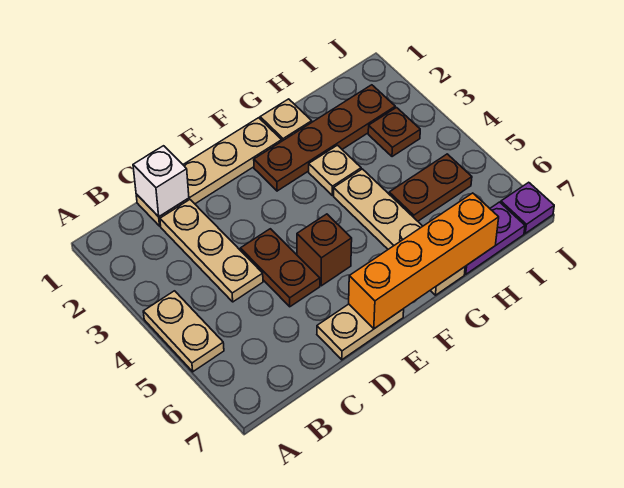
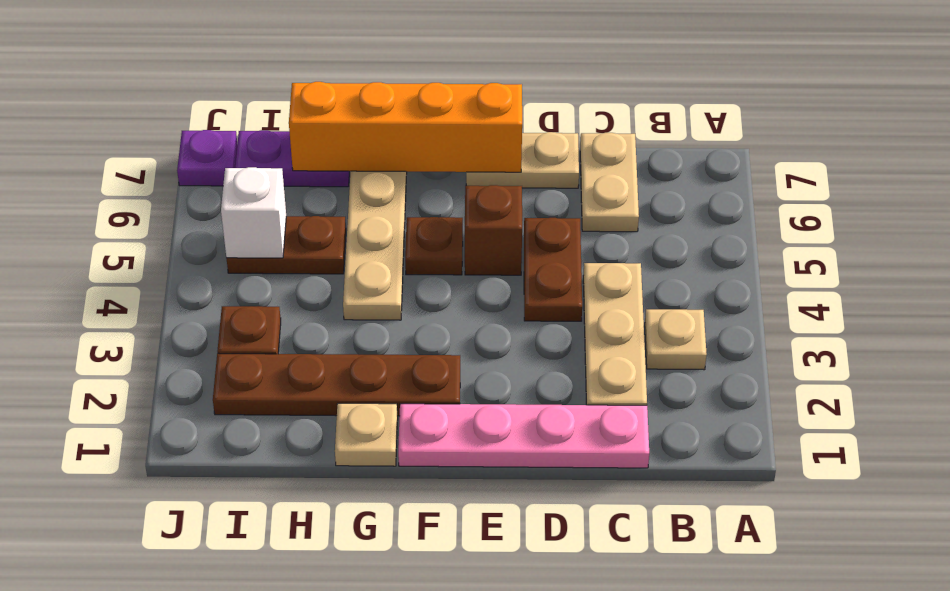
tan 1x2 plate [143,291,224,372] -> tan 1x2 plate moved to [580,133,639,232]
tan 1x4 plate [136,118,282,226] -> pink 1x4 plate [398,404,649,468]
white 1x1 brick [133,146,189,217] -> white 1x1 brick moved to [221,167,286,258]
none -> brown 1x1 plate [405,217,463,275]
tan 1x1 plate [309,145,361,195] -> tan 1x1 plate moved to [645,309,707,370]

